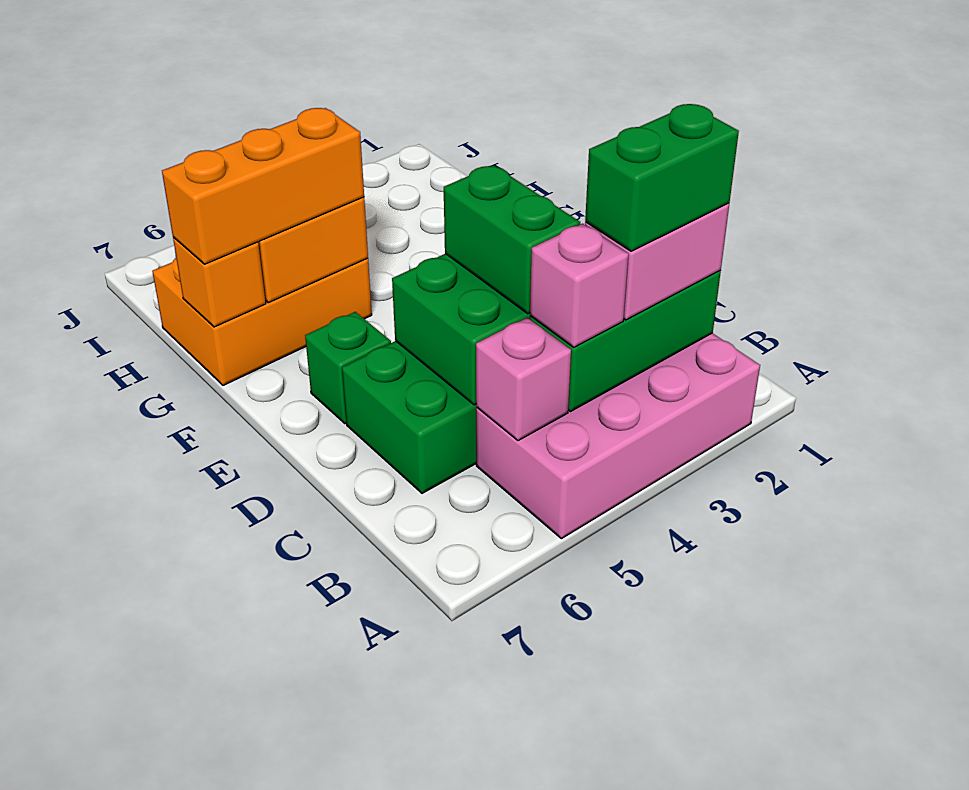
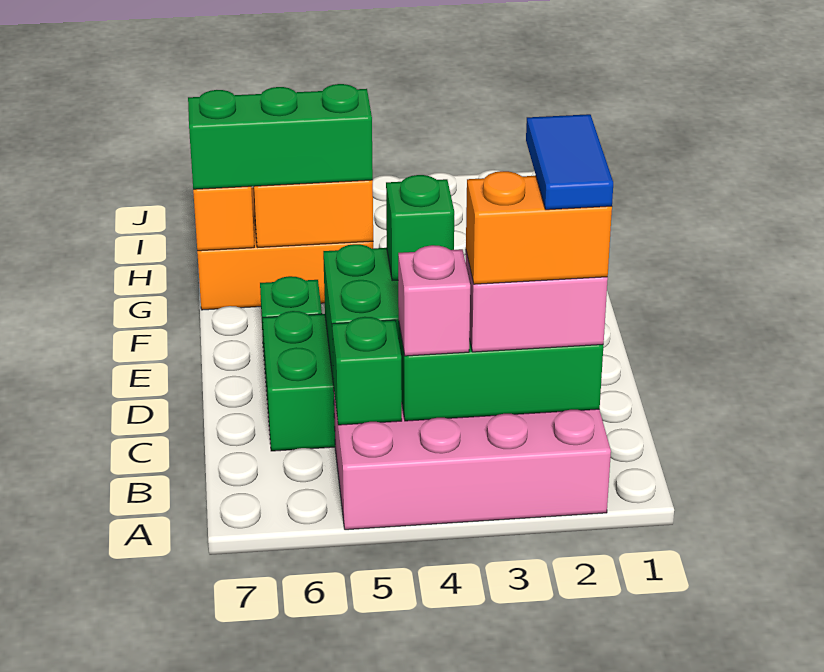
green 1x2 brick [585,104,739,251] -> orange 1x2 brick [466,171,612,284]
none -> blue 1x2 tile [526,114,613,210]
pink 1x1 brick [476,318,571,441] -> green 1x1 brick [332,317,402,425]
green 1x2 brick [444,165,580,314] -> green 1x1 brick [386,175,454,280]
orange 1x3 brick [162,108,364,264] -> green 1x3 brick [188,84,373,189]

